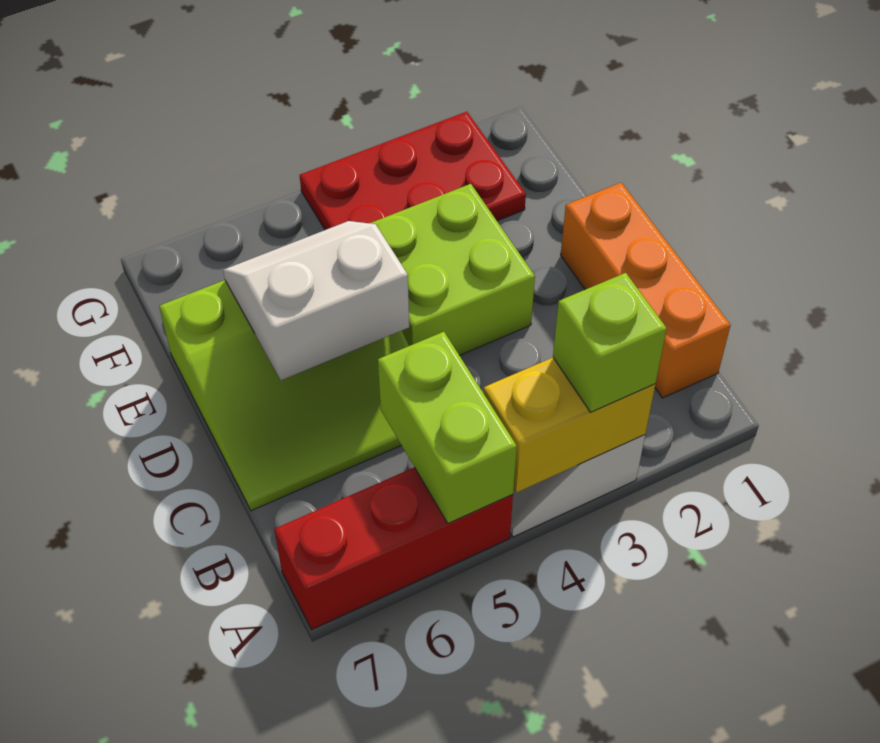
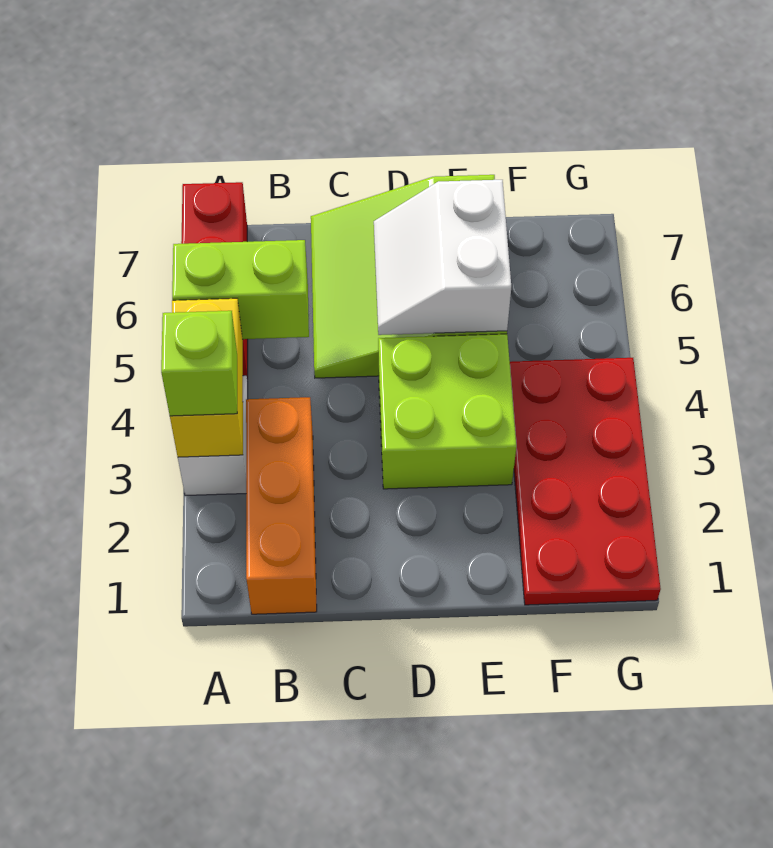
orange 1x3 brick [561,183,731,398] -> orange 1x3 brick turned to [246,397,317,614]
white 2x2 slope [223,221,409,380] -> white 2x2 slope turned to [374,180,511,335]
red 2x3 plate [300,112,526,230] -> red 2x4 plate [510,358,661,605]

